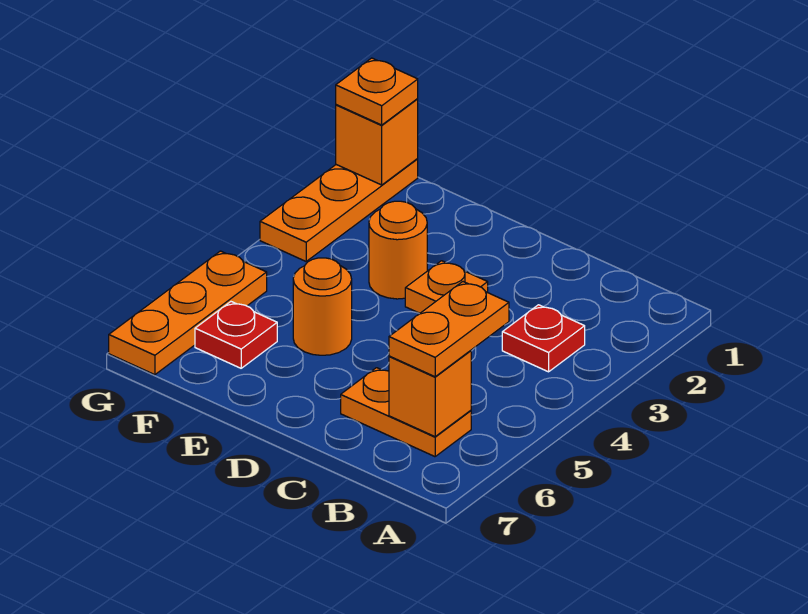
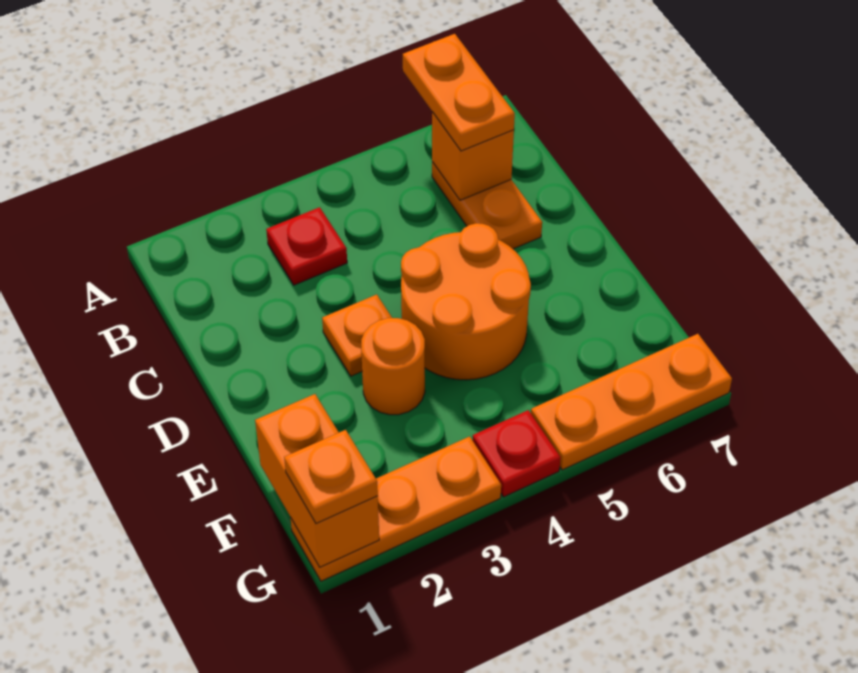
orange 1x2 plate [389,282,509,377] -> orange 1x2 plate turned to [403,34,515,151]
orange 1x1 round brick [293,258,352,355] -> orange 2x2 round brick [401,223,531,380]
red 1x1 plate [195,302,277,368] -> red 1x1 plate moved to [473,410,561,497]
orange 1x1 brick [336,99,418,185] -> orange 1x2 brick [255,394,379,567]

